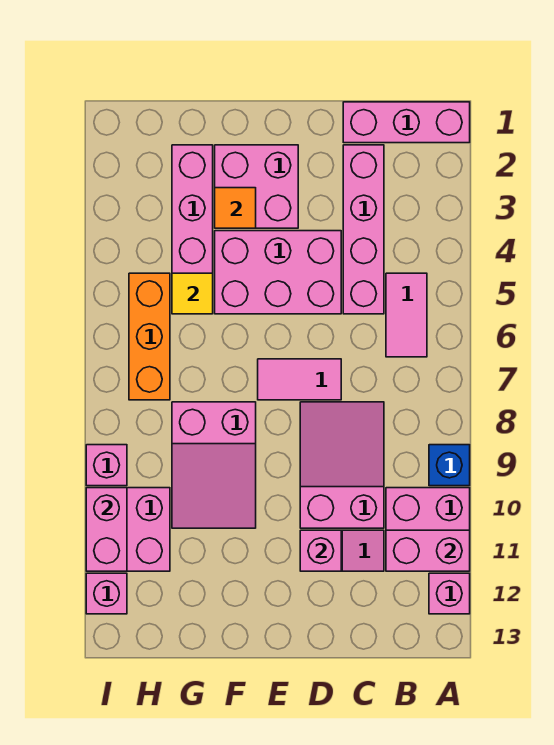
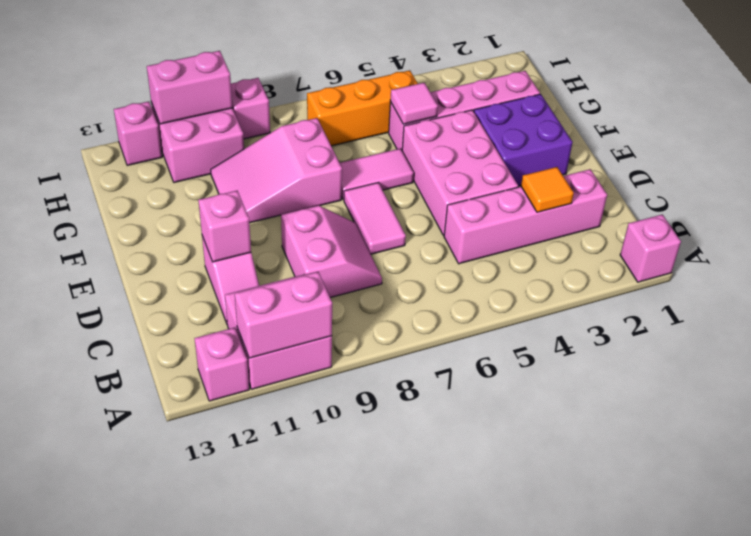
pink 1x3 brick [343,102,470,143] -> pink 1x1 brick [620,214,681,282]
blue 1x1 brick [429,445,470,486] -> none
pink 1x2 brick [386,530,470,571] -> pink 1x2 brick turned to [235,272,332,358]
pink 1x2 tile [386,273,427,357] -> pink 1x2 tile moved to [340,148,414,200]
pink 2x3 slope [300,402,384,528] -> pink 2x2 slope [281,206,382,298]
pink 2x2 brick [215,145,298,228] -> purple 2x2 brick [474,94,573,186]
orange 1x1 tile [215,188,256,228] -> orange 1x1 tile moved to [521,167,574,212]
yellow 1x1 tile [172,273,213,314] -> pink 1x1 tile [390,83,438,124]

